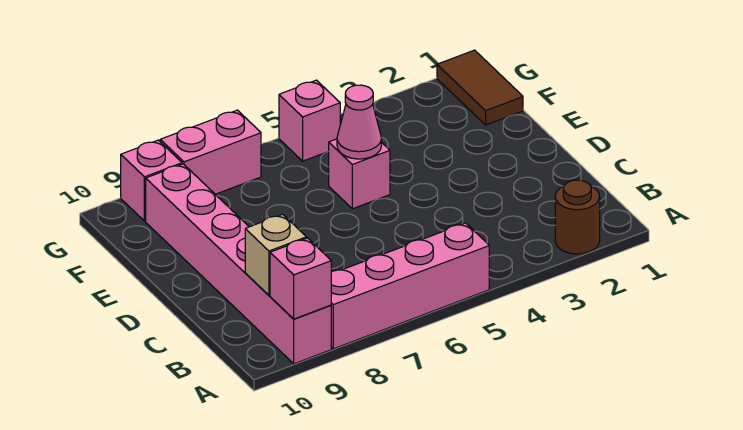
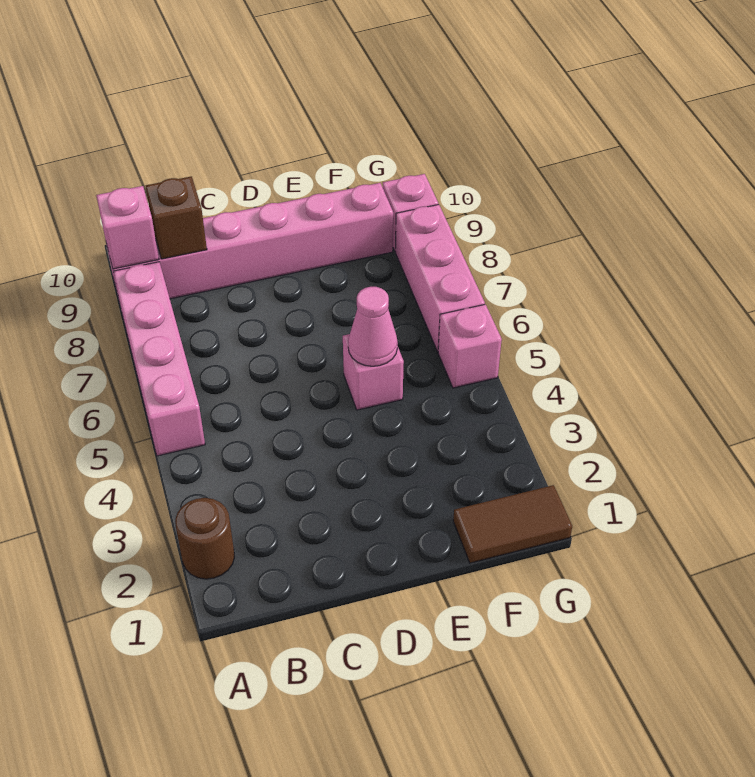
tan 1x1 brick [245,214,306,295] -> brown 1x1 brick [146,176,207,259]
pink 1x2 brick [160,110,261,194] -> pink 1x3 brick [396,204,485,352]

